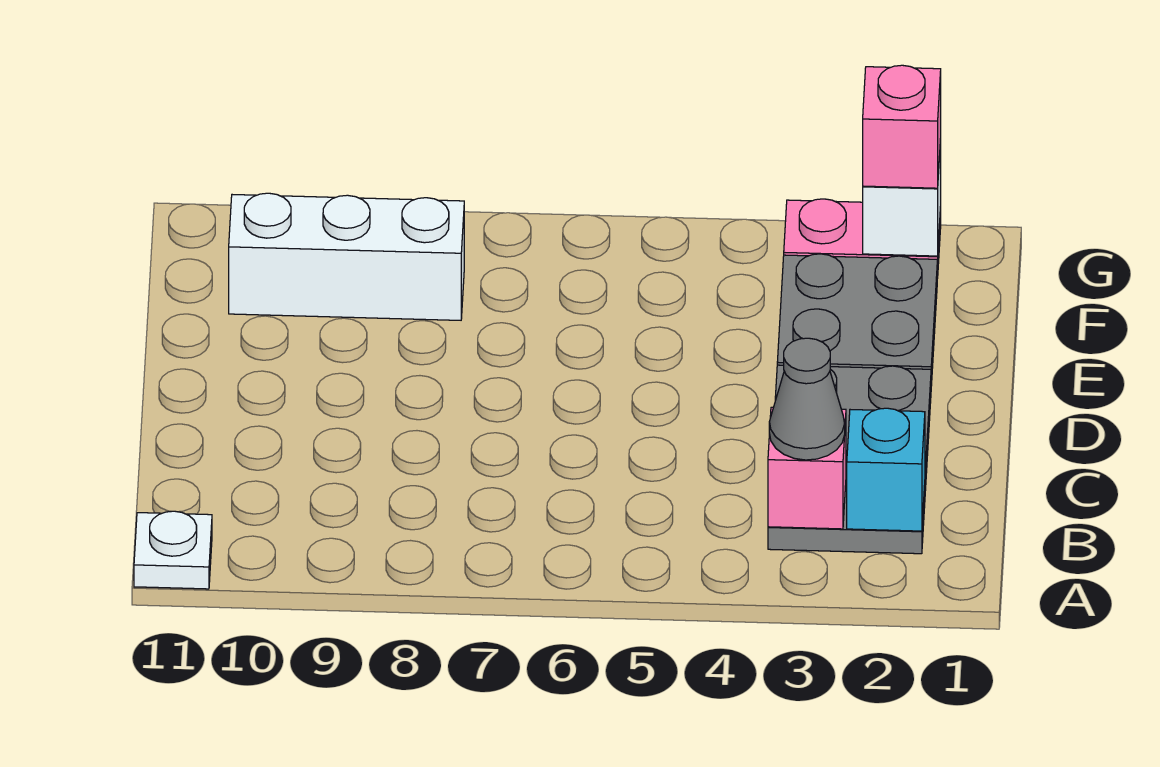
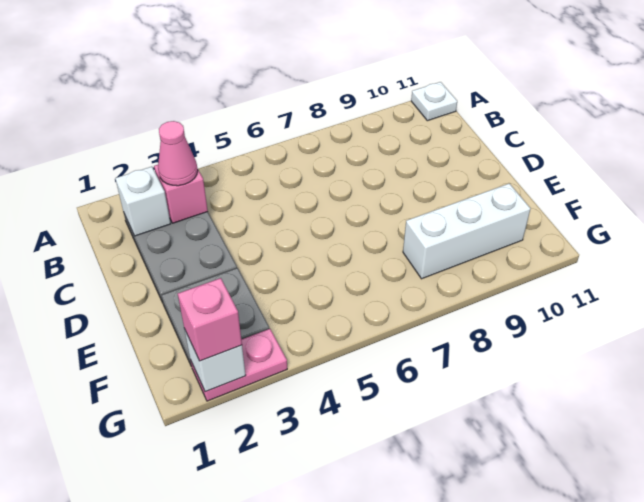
cyan 1x1 brick [847,408,925,531] -> white 1x1 brick [115,167,171,236]
grey 1x1 cone [769,338,845,460] -> pink 1x1 cone [158,121,198,186]

